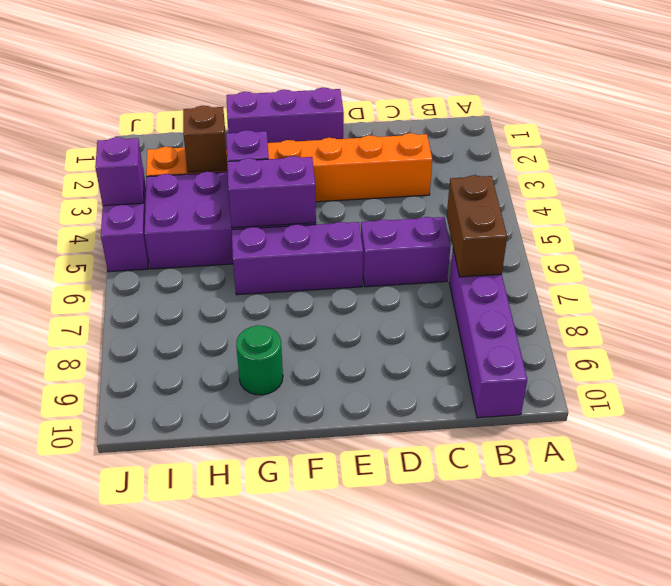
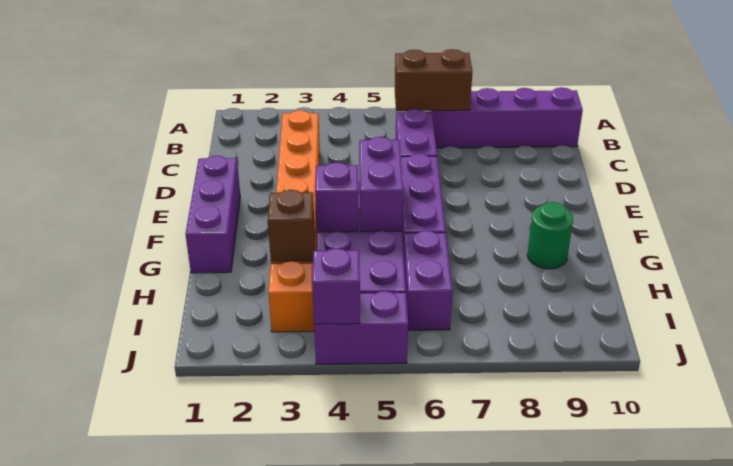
none -> purple 1x2 brick [404,231,453,330]

